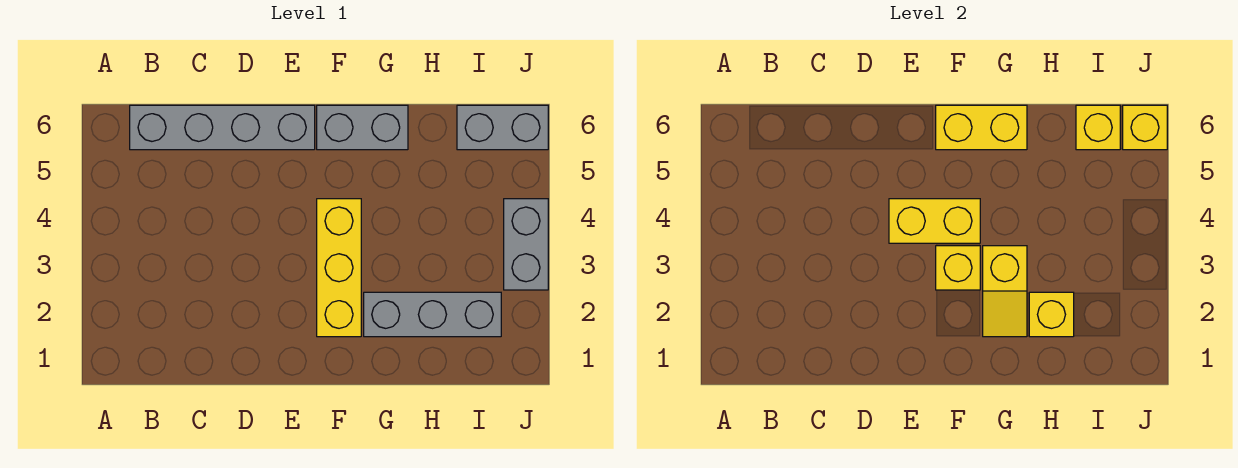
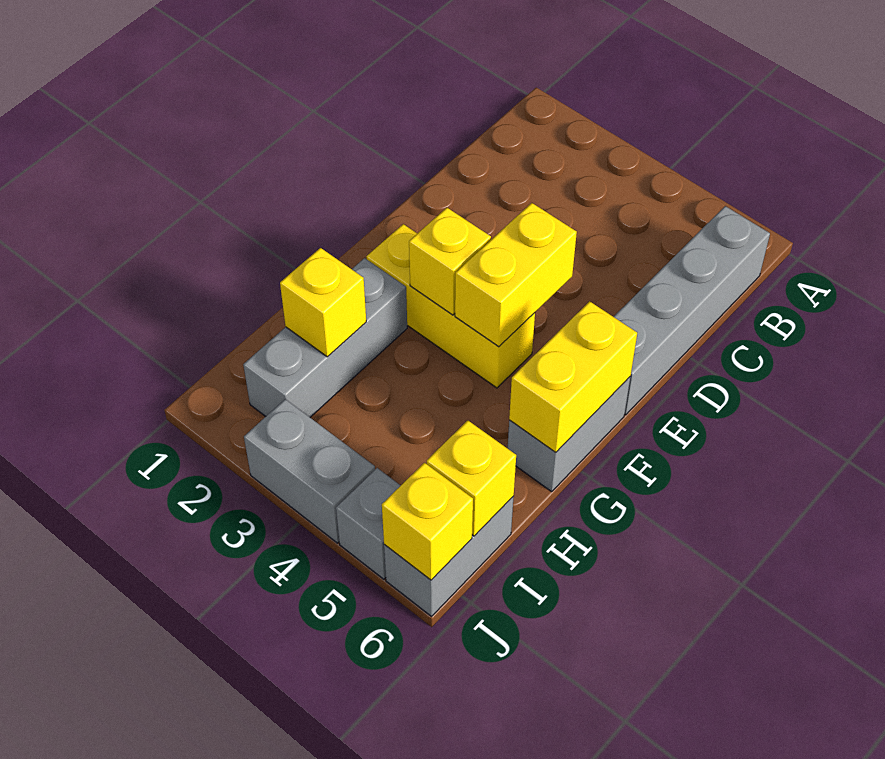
yellow 1x2 slope [983,246,1027,337] -> none
none -> grey 1x1 brick [336,468,401,579]

